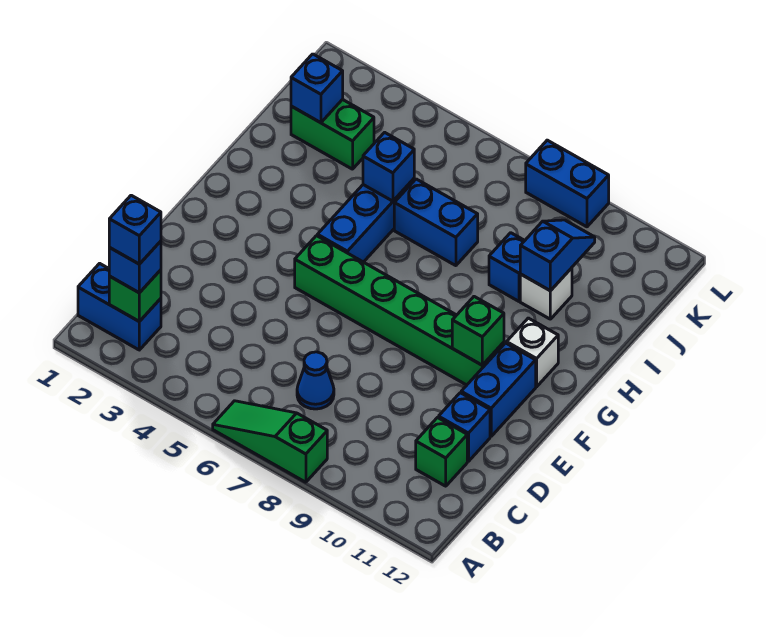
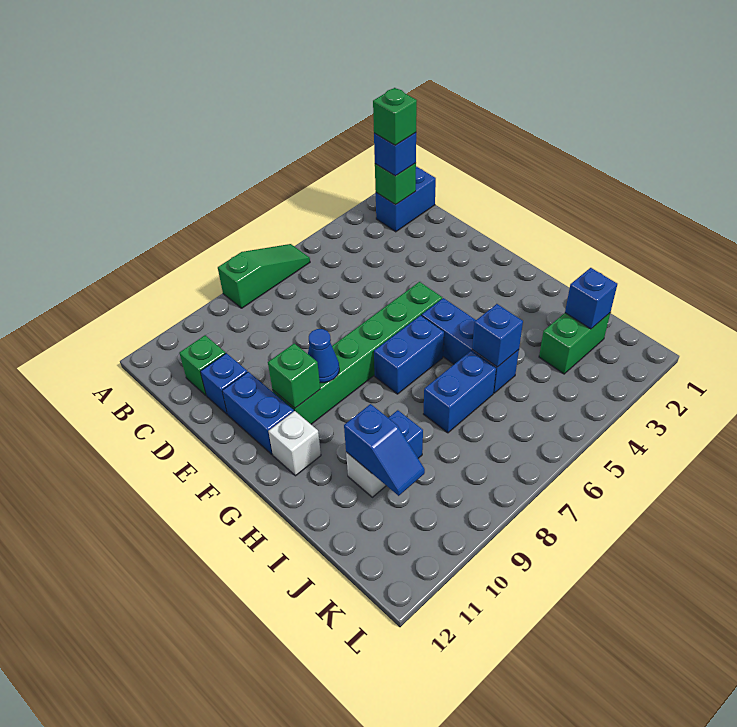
blue 1x1 brick [109,195,161,264] -> green 1x1 brick [373,88,417,145]
blue 1x1 cone [297,352,334,409] -> blue 1x1 cone moved to [308,329,339,383]
blue 1x2 brick [526,140,609,227] -> blue 1x2 brick moved to [374,315,444,394]

